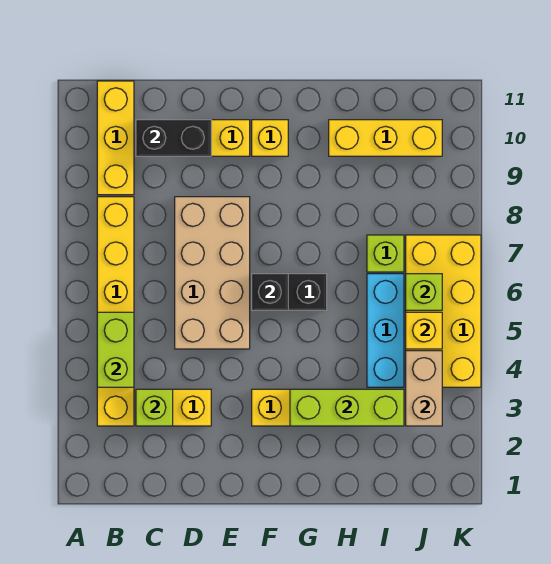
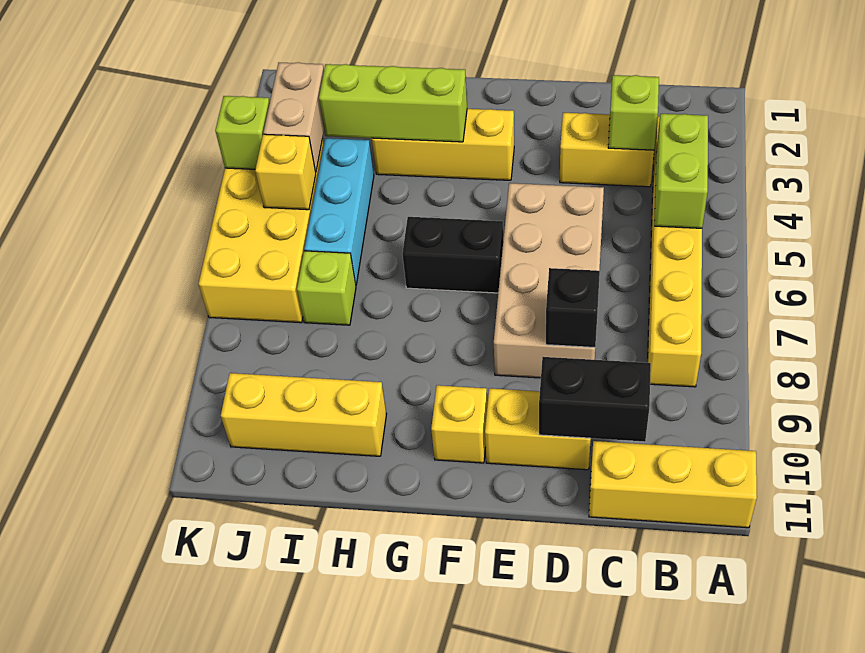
yellow 1x3 brick [97,81,134,195] -> yellow 1x3 brick turned to [589,441,757,528]
black 1x1 brick [252,274,288,310] -> black 1x1 brick moved to [546,268,600,348]
lime 1x1 brick [406,274,442,310] -> lime 1x1 brick moved to [215,96,270,169]

